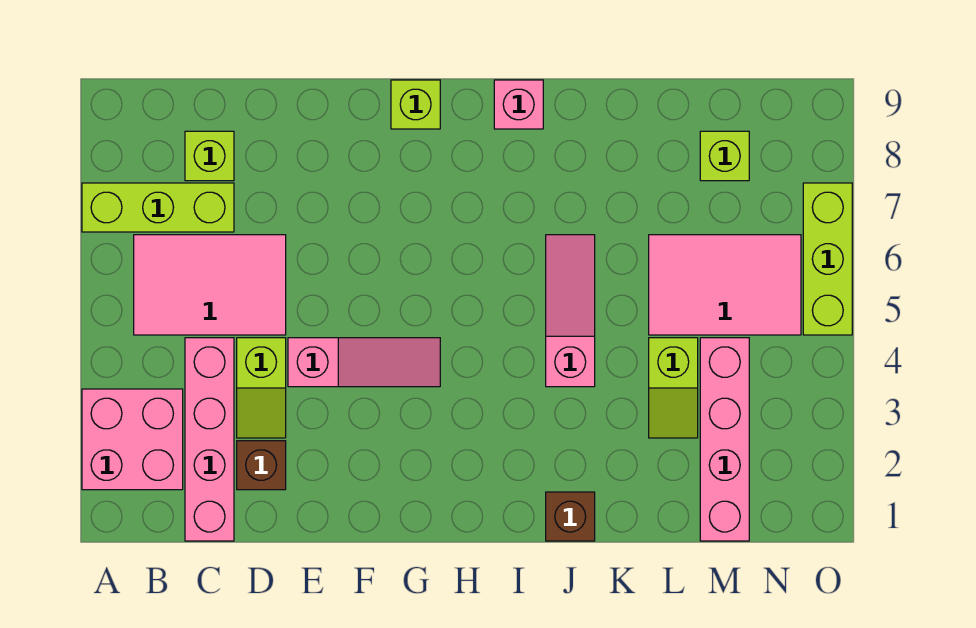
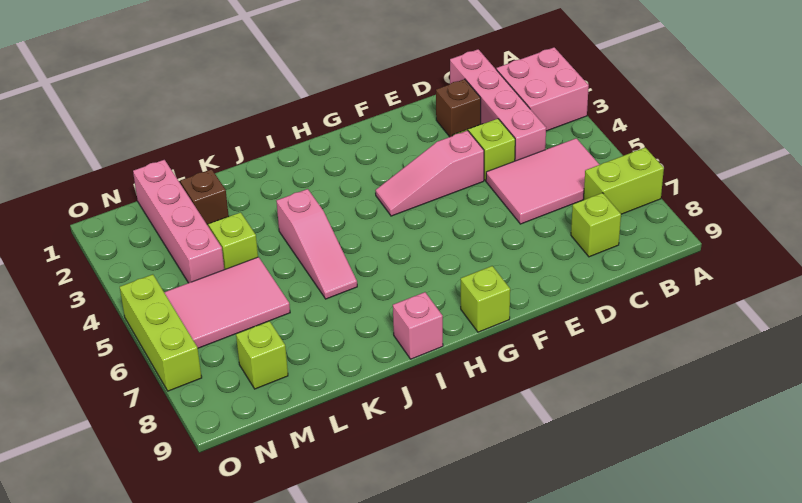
lime 1x3 brick [82,183,234,232] -> lime 1x2 brick [583,148,664,214]
brown 1x1 brick [546,492,595,541] -> brown 1x1 brick moved to [180,169,229,224]

